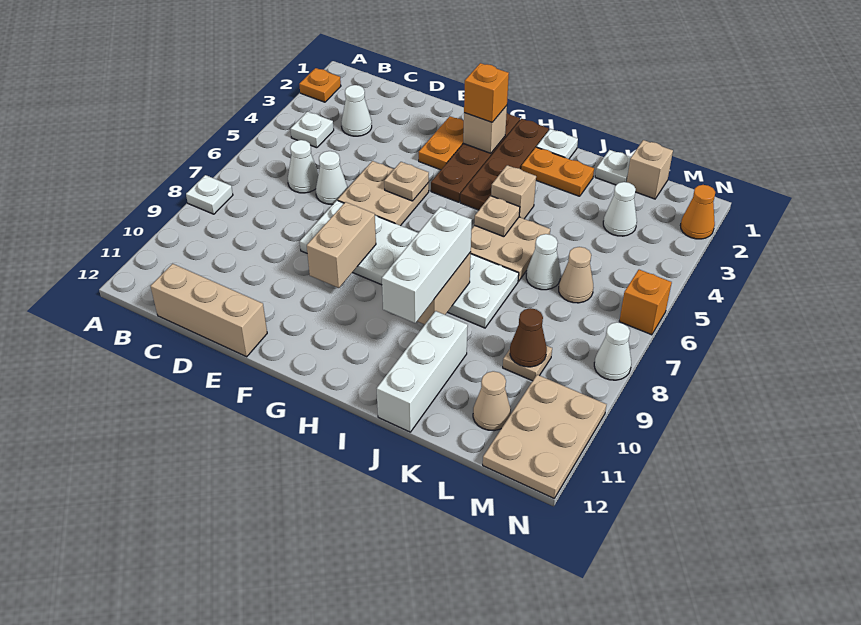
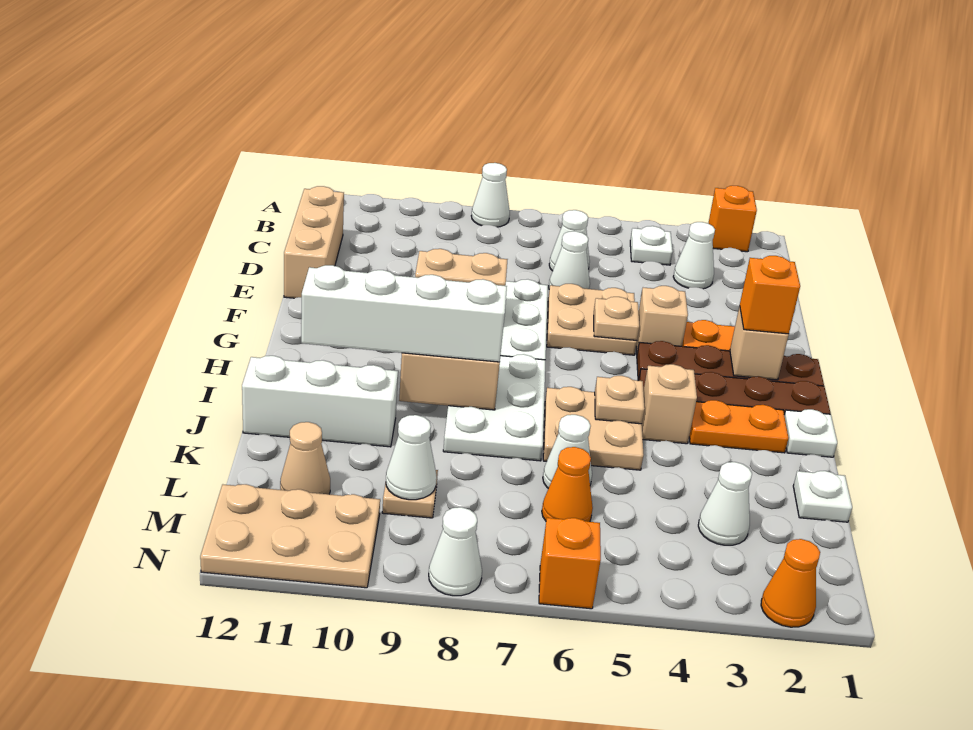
orange 1x1 plate [299,68,341,102] -> orange 1x1 brick [708,186,757,252]
white 1x1 plate [186,175,233,214] -> white 1x1 cone [471,163,510,227]
orange 1x2 plate [521,147,594,196] -> orange 1x2 plate turned to [689,400,788,453]
white 1x3 brick [382,207,472,323] -> white 1x4 brick [301,265,507,362]
tan 1x1 brick [627,140,673,199] -> tan 1x1 brick moved to [636,286,688,352]
tan 1x1 cone [559,247,593,303] -> orange 1x1 cone [542,447,593,522]
brown 1x1 cone [510,308,547,367] -> white 1x1 cone [386,415,437,500]

